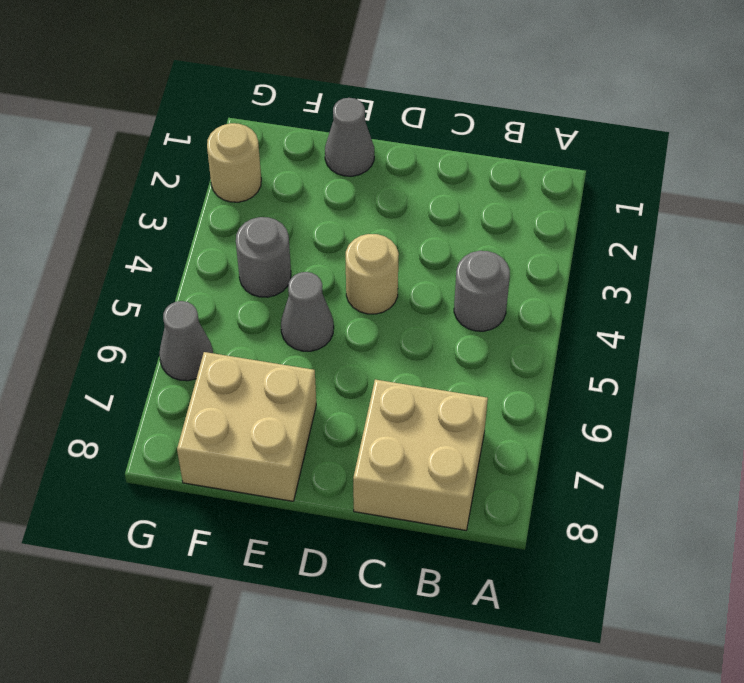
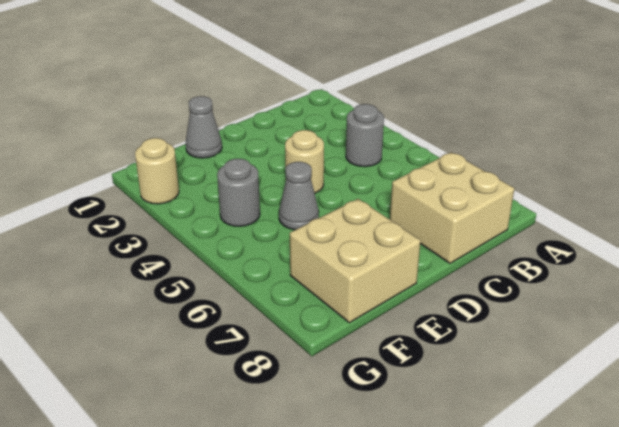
grey 1x1 cone [159,301,213,381] -> none

